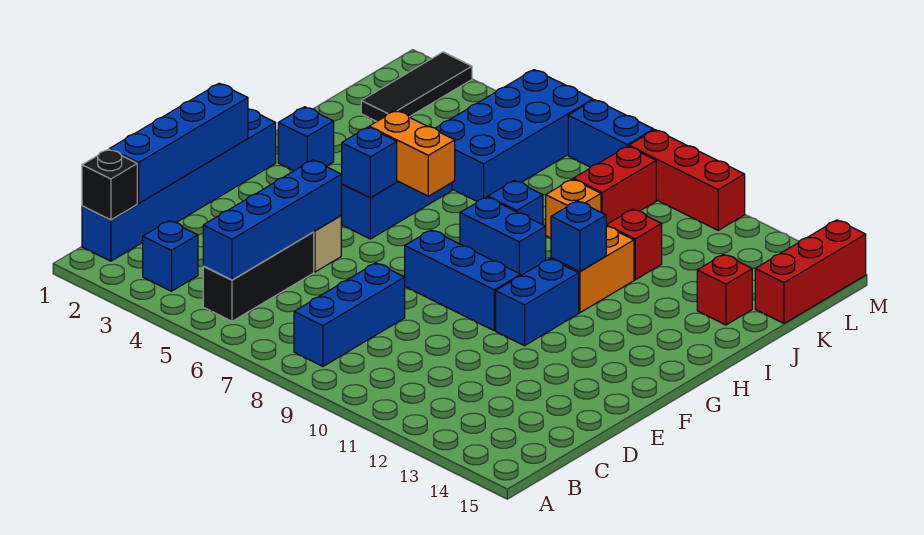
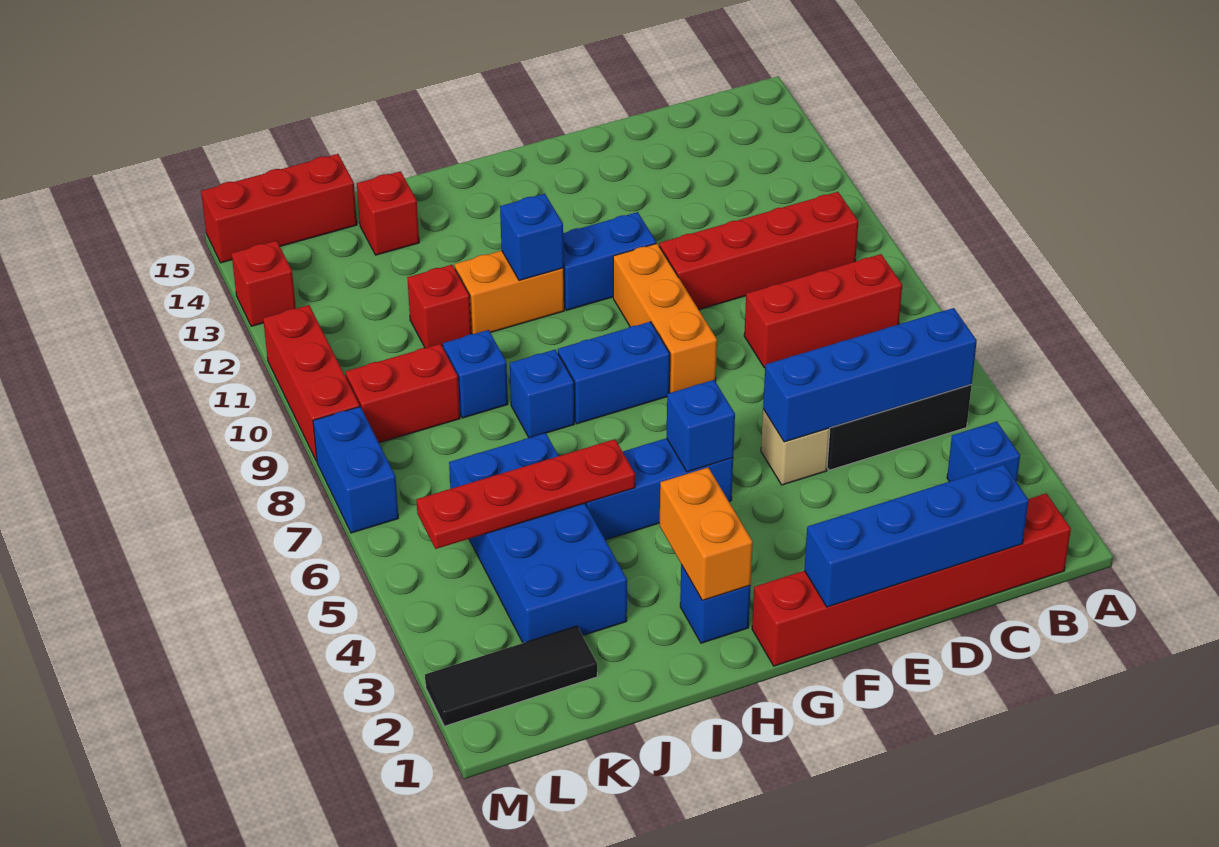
blue 1x6 brick [82,109,276,261] -> red 1x6 brick [752,493,1071,666]
black 1x1 brick [82,149,137,220] -> none
blue 1x3 brick [294,263,405,366] -> red 1x3 brick [744,254,902,368]
none -> red 1x4 brick [659,192,858,310]
blue 1x3 brick [405,230,521,330] -> orange 1x3 brick [613,243,717,393]
orange 1x2 brick [369,111,455,196] -> orange 1x2 brick moved to [660,468,753,600]
blue 1x2 brick [460,197,546,275] -> blue 1x2 brick turned to [558,322,670,424]
none -> red 1x4 plate [417,439,635,549]
blue 2x4 brick [436,70,593,201] -> blue 2x4 brick turned to [449,433,627,643]
orange 1x1 brick [546,179,601,238] -> blue 1x1 brick [443,330,508,418]
none -> red 1x1 brick [231,241,296,326]

